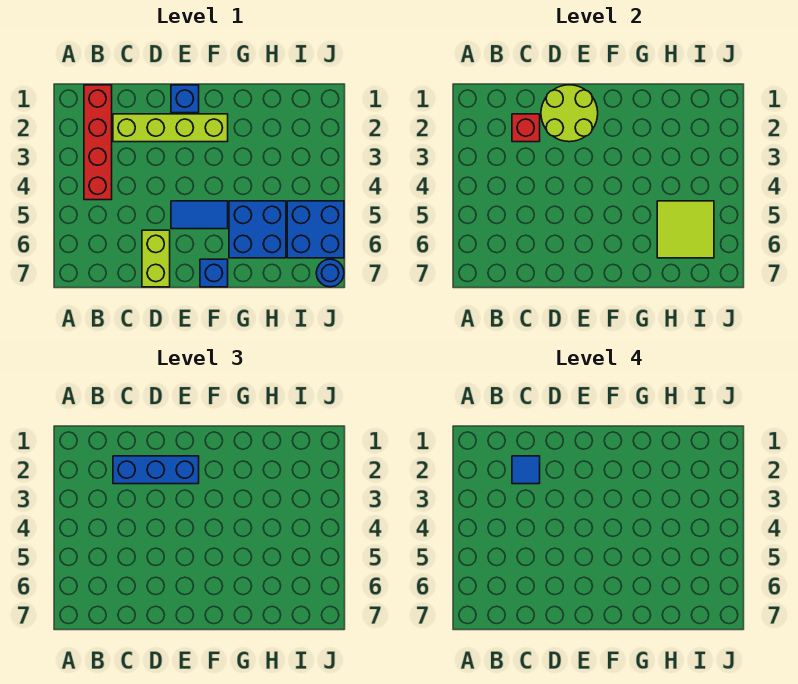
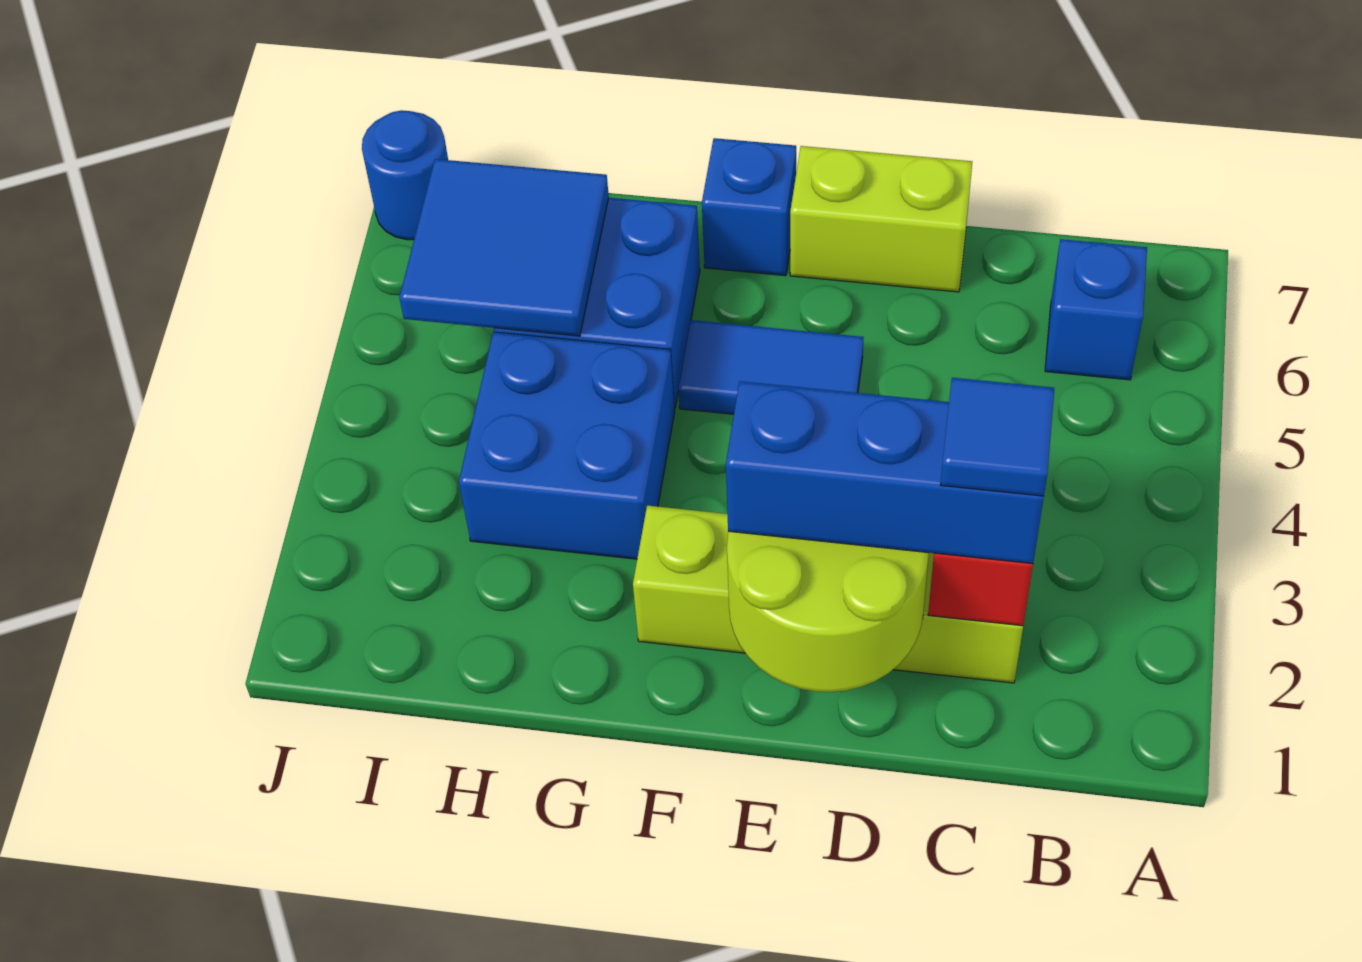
red 1x4 brick [84,85,112,200] -> none
lime 1x2 brick [142,230,170,287] -> lime 1x2 brick turned to [790,146,972,292]
blue 1x1 brick [171,85,199,113] -> blue 1x1 brick moved to [1045,239,1147,380]
lime 2x2 tile [657,201,714,258] -> blue 2x2 tile [399,159,609,336]
blue 2x2 brick [287,201,344,258] -> blue 2x2 brick moved to [459,332,675,559]

